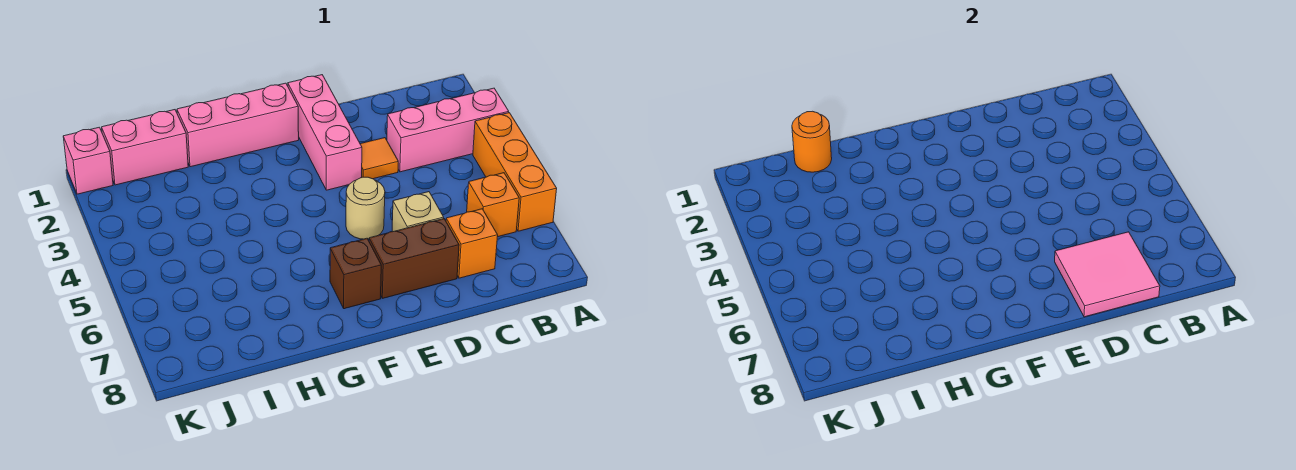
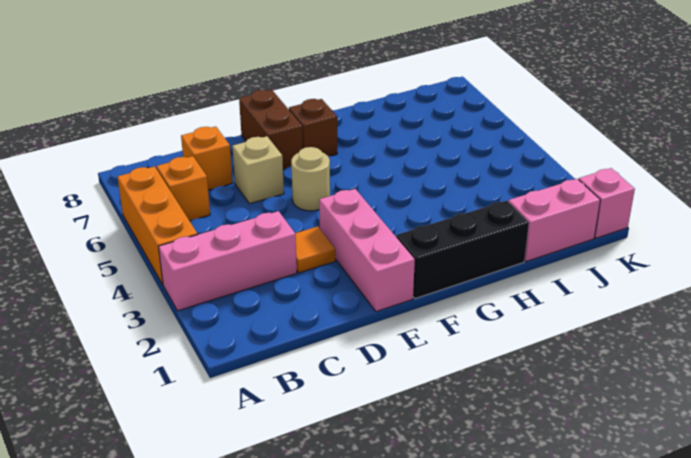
pink 2x2 tile [1055,232,1160,317] -> none
brown 1x2 brick [369,219,459,298] -> brown 1x2 brick turned to [239,90,303,169]
pink 1x3 brick [177,83,299,167] -> black 1x3 brick [396,201,529,299]
orange 1x1 round brick [792,111,832,172] -> none

